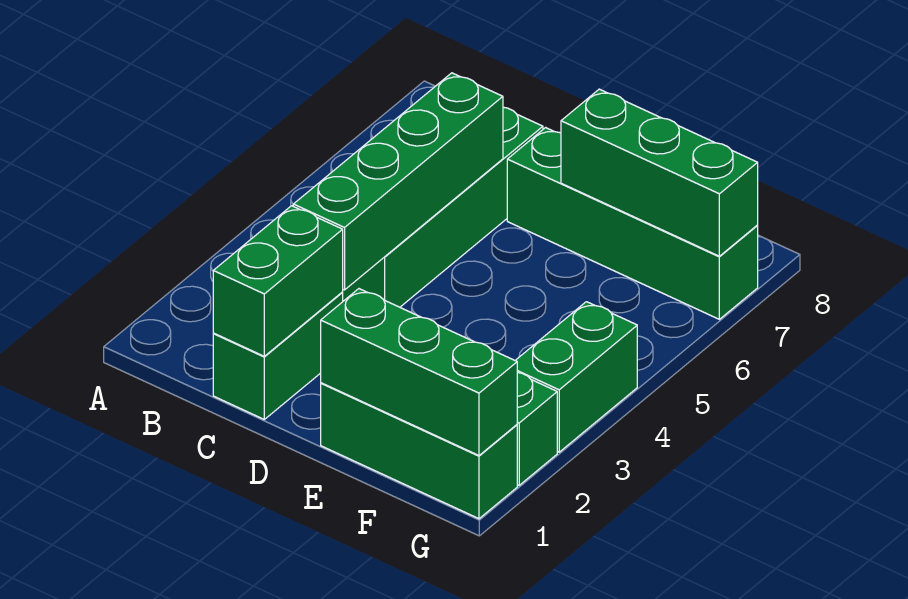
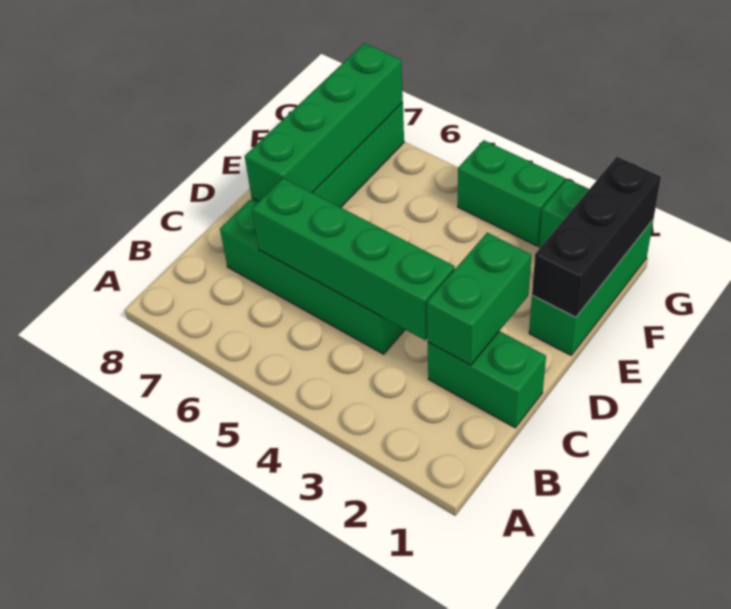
green 1x2 brick [213,206,343,356] -> green 1x2 brick turned to [427,233,531,365]
green 1x3 brick [321,289,517,455] -> black 1x3 brick [532,157,661,317]
green 1x3 brick [561,89,758,256] -> green 1x4 brick [245,43,403,201]

